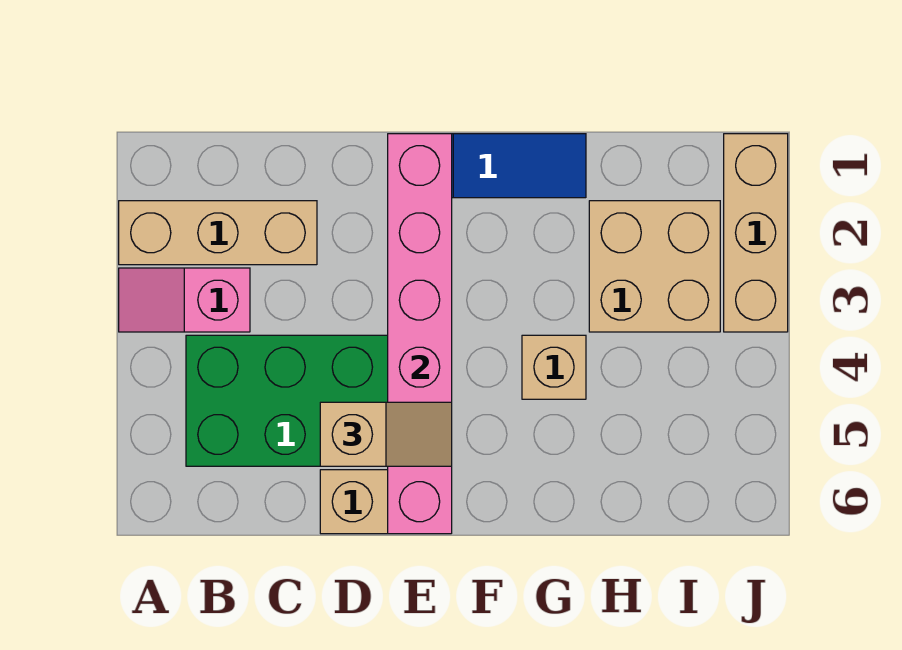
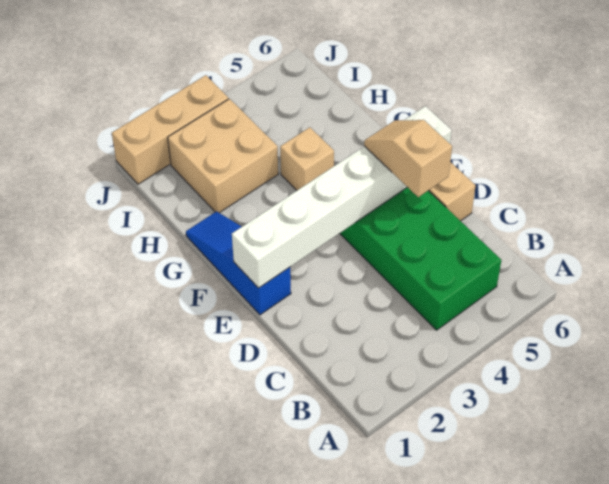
tan 1x3 brick [119,201,317,265] -> none
pink 1x2 slope [119,268,250,332] -> none
pink 1x6 brick [388,134,452,534] -> white 1x6 brick [232,106,452,288]

